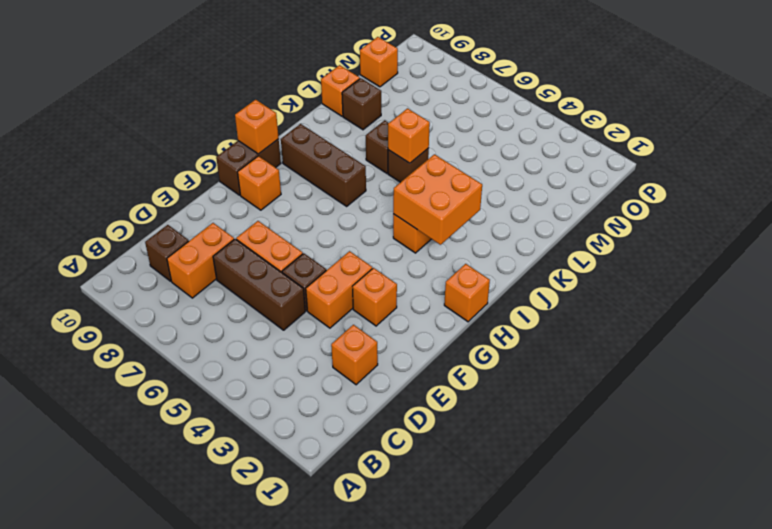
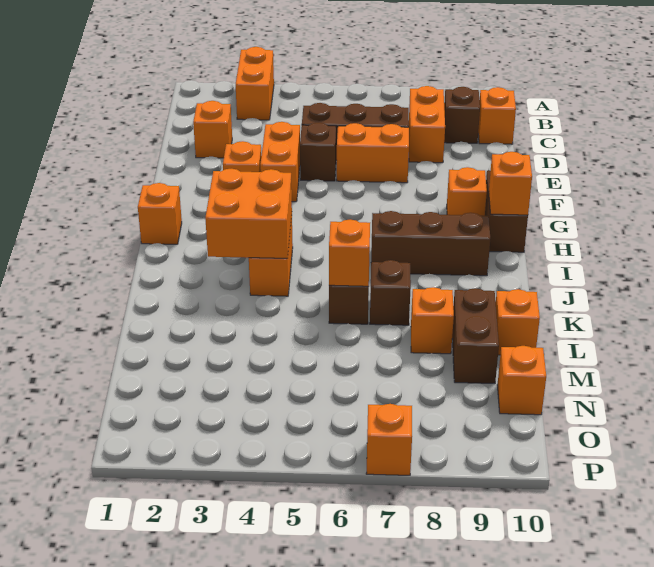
none -> orange 1x2 brick [236,47,274,120]
none -> orange 1x1 brick [478,87,516,144]
none -> orange 1x1 brick [411,287,454,354]
brown 1x1 brick [342,78,381,130] -> brown 1x2 brick [452,288,499,384]
none -> orange 1x1 brick [366,404,412,475]

